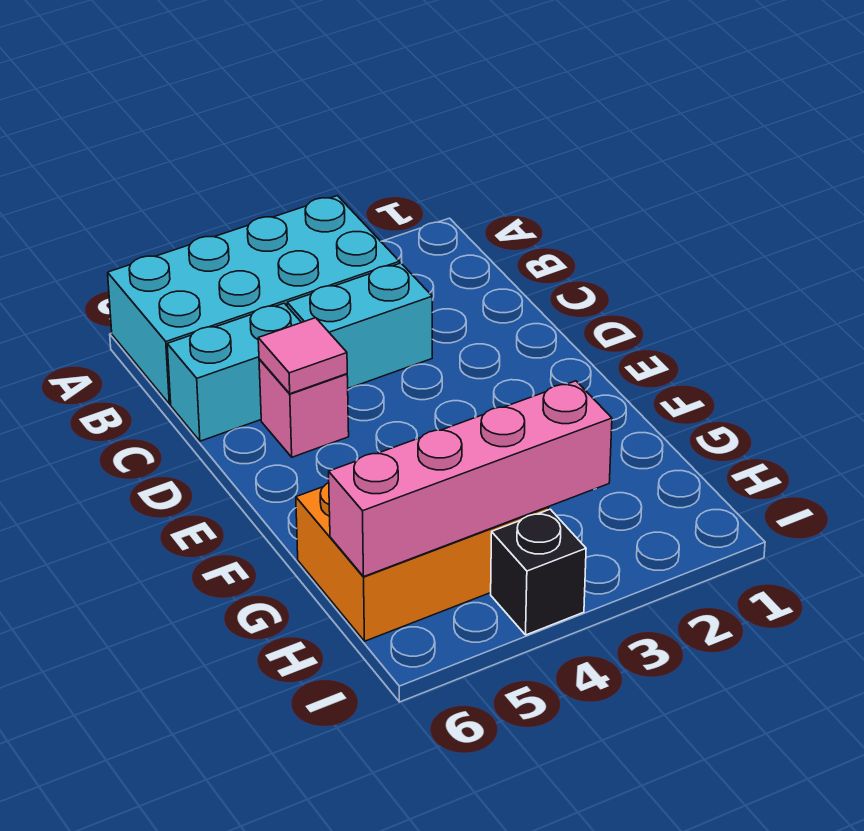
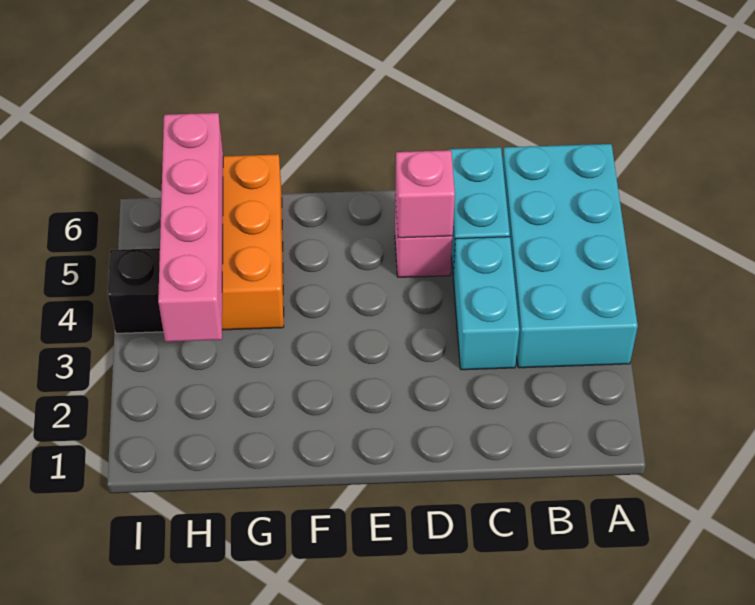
pink 1x1 tile [258,318,347,394] -> pink 1x1 brick [395,150,455,238]

